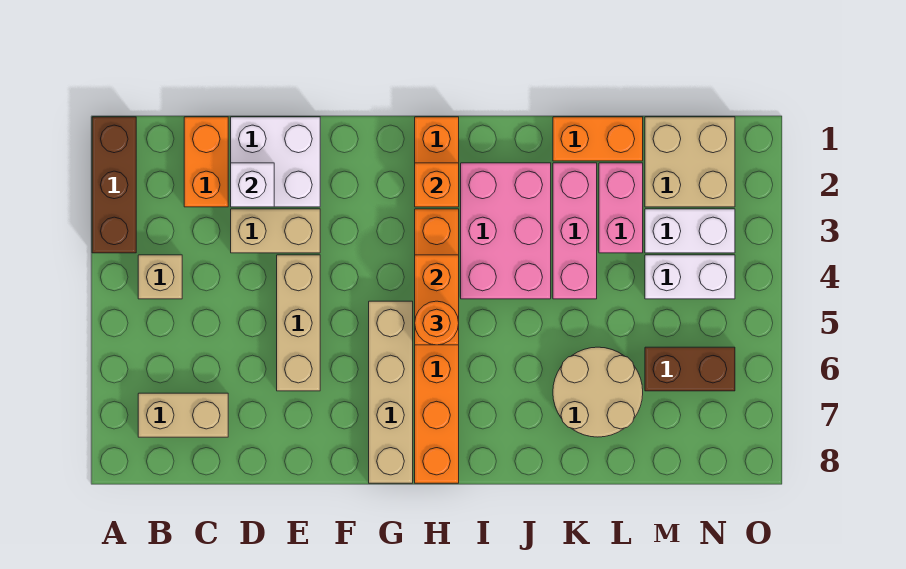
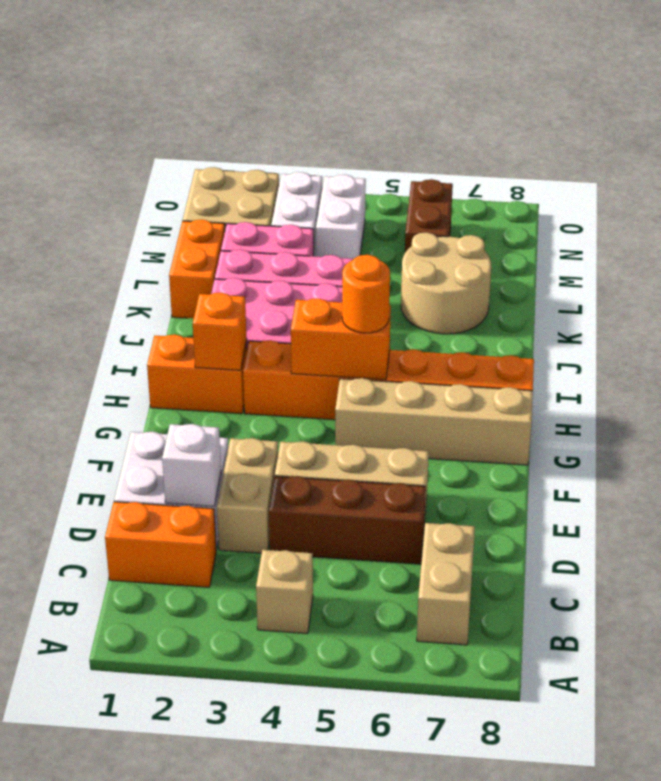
brown 1x3 brick [92,117,136,253] -> brown 1x3 brick moved to [269,476,426,564]

